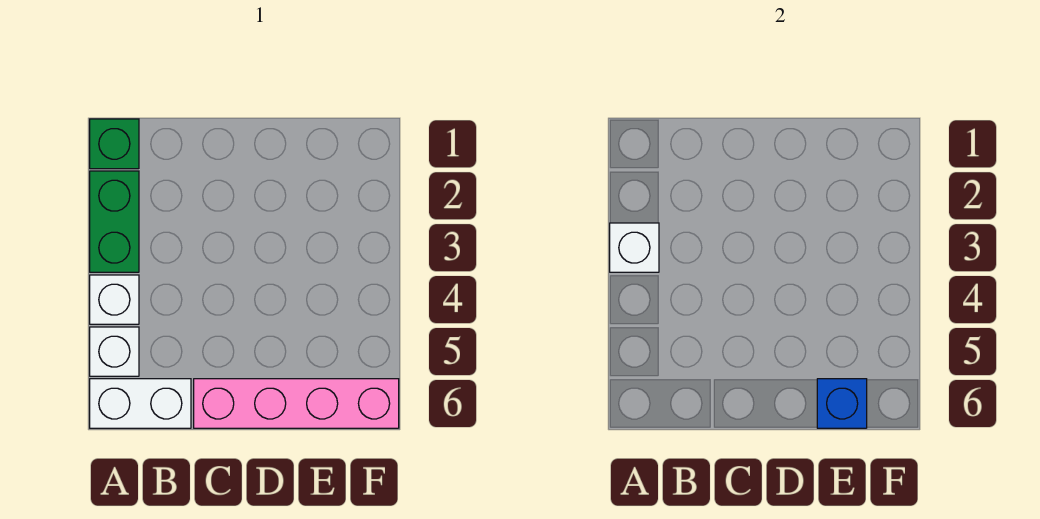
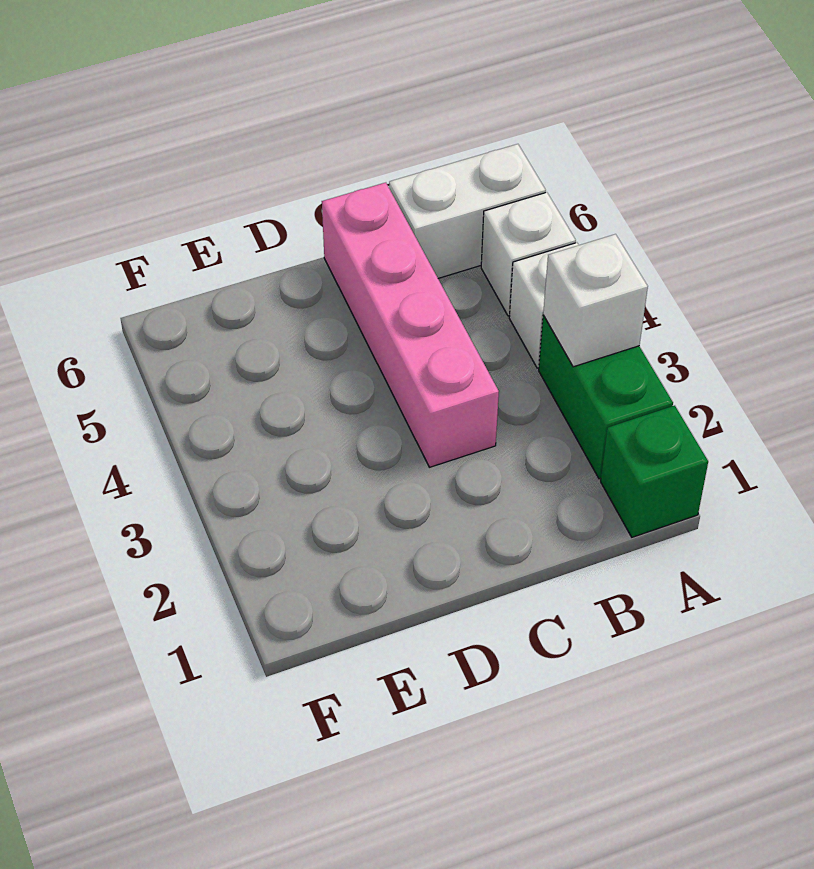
pink 1x4 brick [194,379,399,428] -> pink 1x4 brick turned to [322,183,499,467]
blue 1x1 brick [817,379,867,428] -> none

